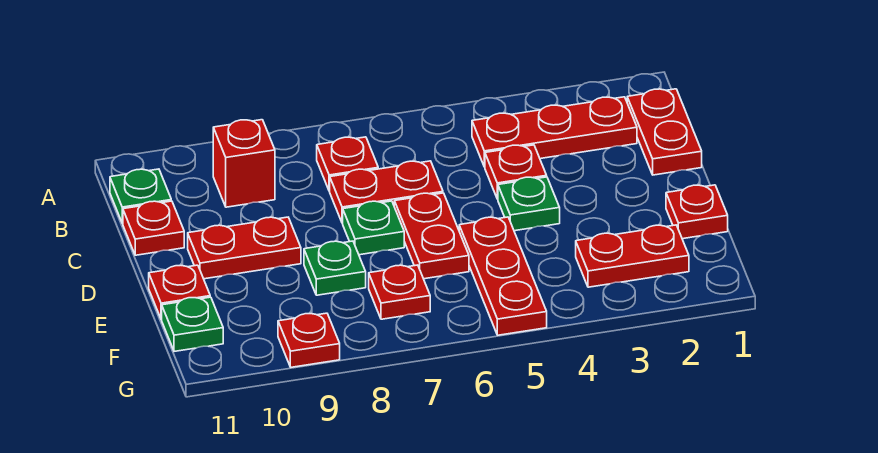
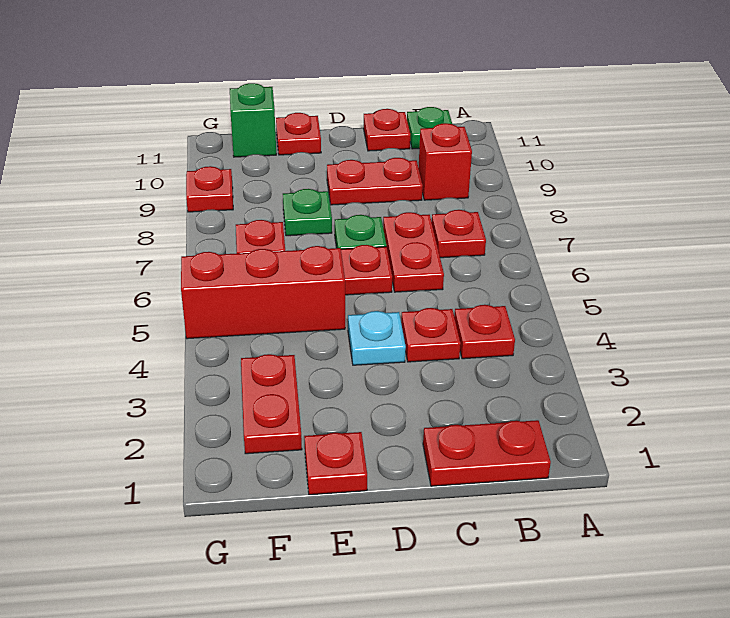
red 1x3 plate [472,97,637,167] -> red 1x1 plate [454,305,515,359]
green 1x1 plate [498,177,560,231] -> cyan 1x1 plate [348,311,406,365]
red 1x2 plate [188,217,301,279] -> red 1x2 plate turned to [327,158,423,205]
red 1x3 plate [459,217,547,335] -> red 1x3 brick [181,246,345,339]
green 1x1 plate [162,297,223,351] -> green 1x1 brick [230,83,276,157]

